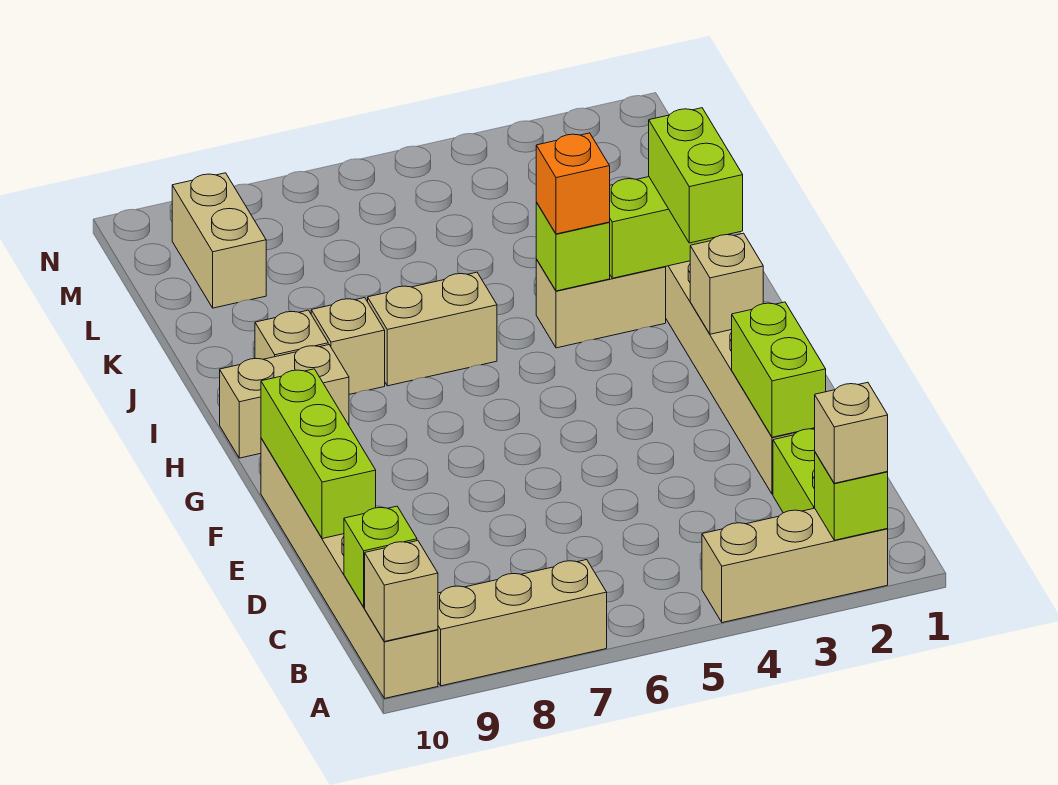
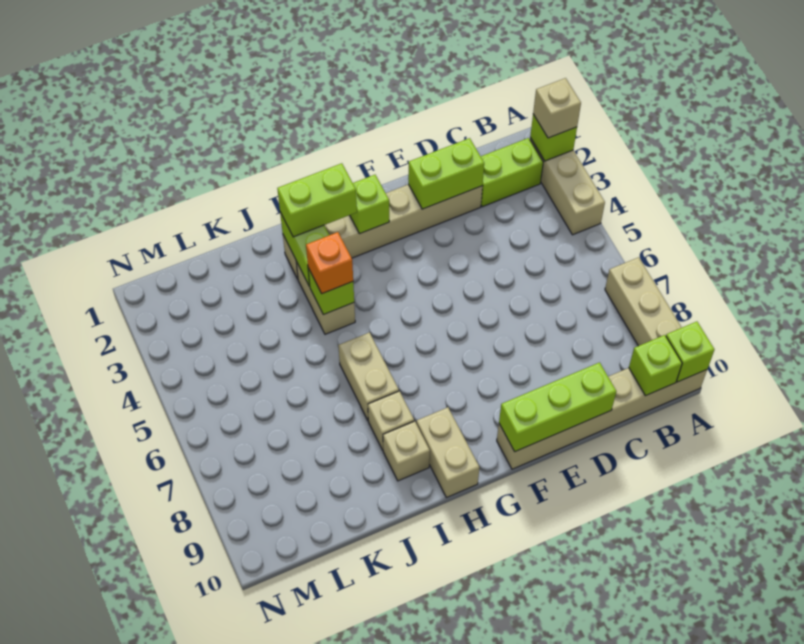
tan 1x1 brick [365,541,438,642] -> lime 1x1 brick [666,322,714,382]
tan 1x1 brick [690,233,763,334] -> lime 1x1 brick [350,175,389,234]
tan 1x2 brick [172,173,266,308] -> none

